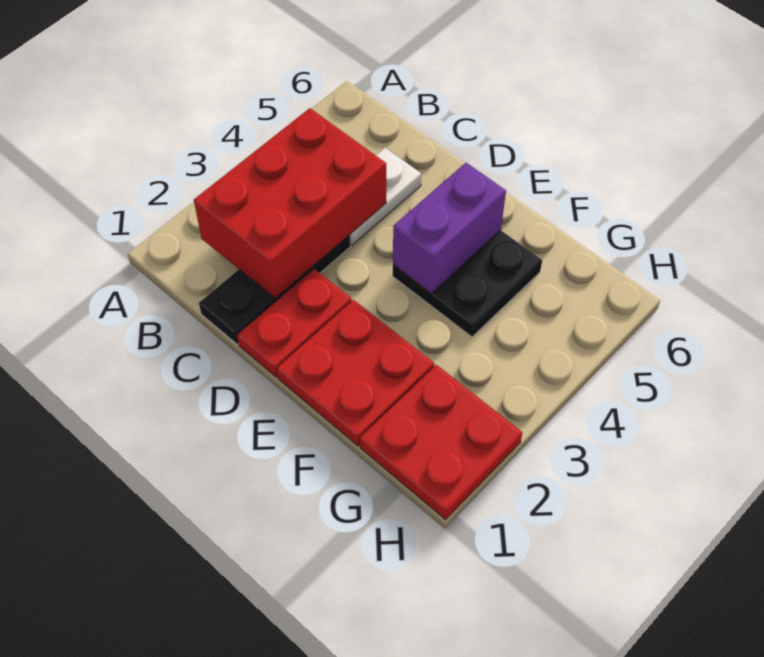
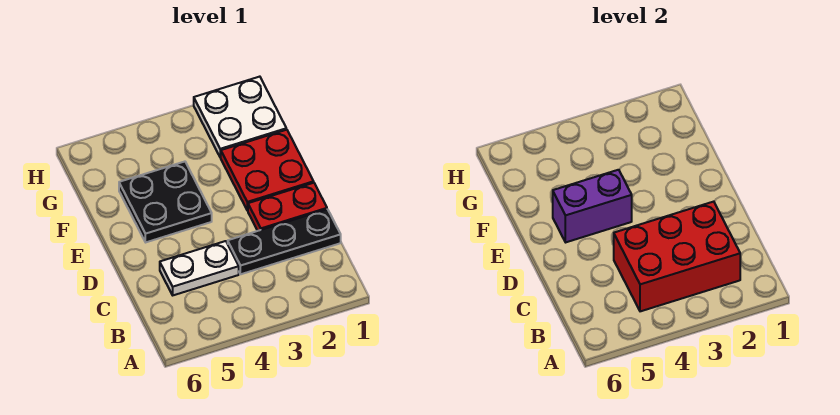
red 2x2 plate [360,365,522,520] -> white 2x2 plate [194,77,286,157]

